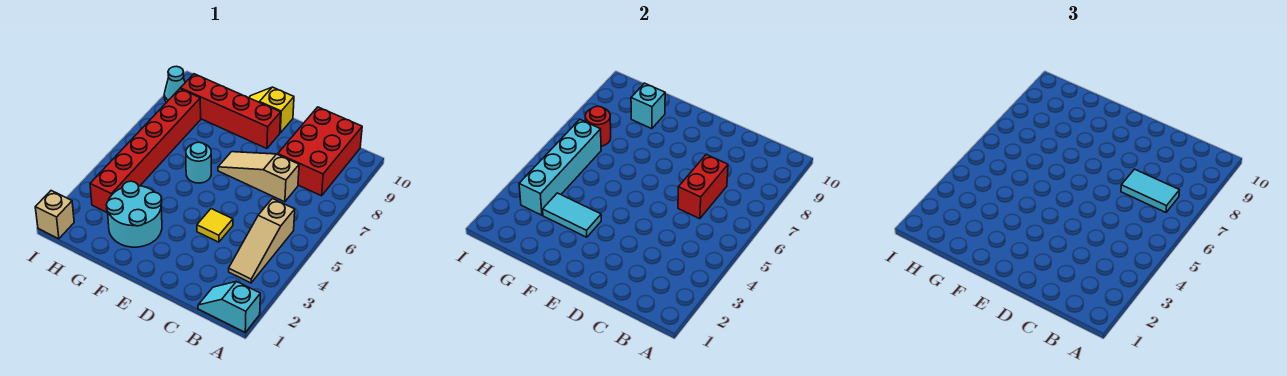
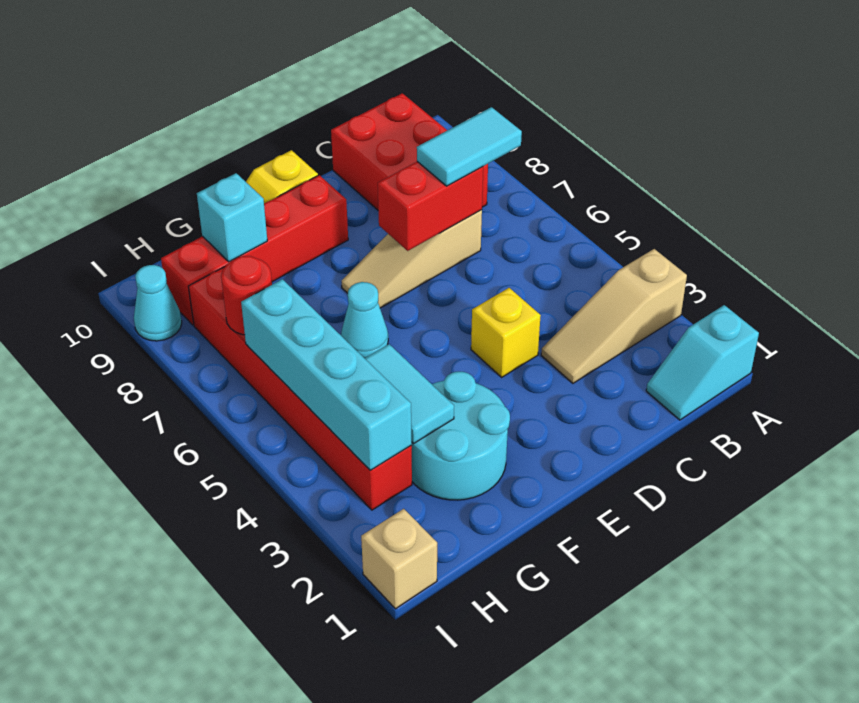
tan 1x3 slope [229,199,295,283] -> tan 1x3 slope turned to [541,249,687,383]
red 1x2 brick [678,155,728,219] -> red 1x2 brick turned to [378,162,483,251]
yellow 1x1 tile [197,209,233,242] -> yellow 1x1 brick [471,288,541,377]
cyan 1x2 tile [543,193,601,237] -> cyan 1x2 tile turned to [365,344,454,444]
cyan 1x1 round brick [186,142,211,183] -> cyan 1x1 cone [341,282,388,358]

